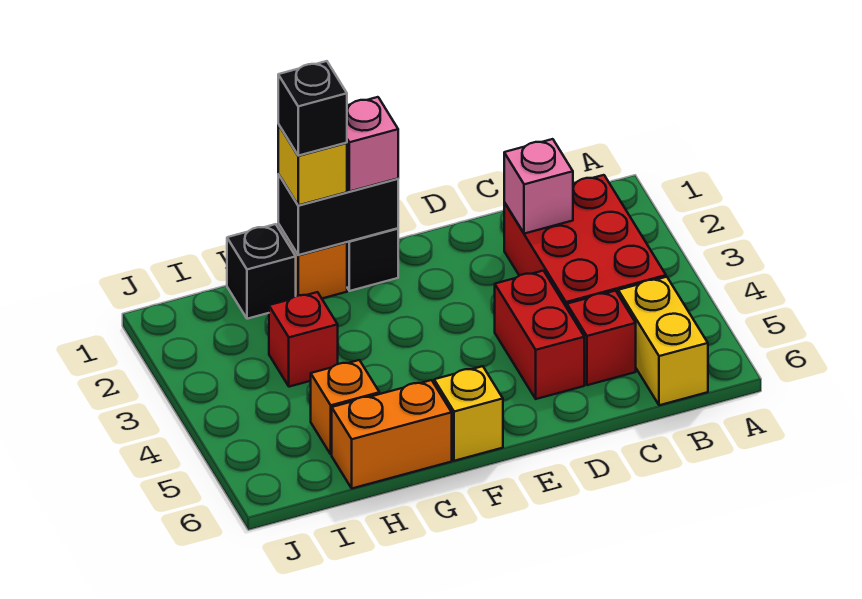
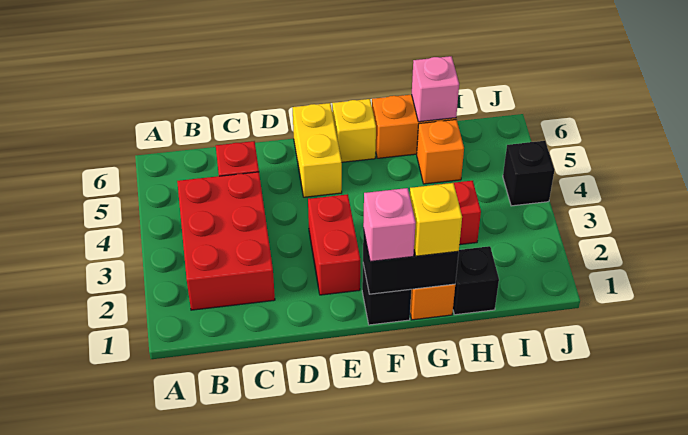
yellow 1x2 brick [618,277,708,405] -> yellow 1x2 brick moved to [292,103,342,197]
pink 1x1 brick [504,139,573,234] -> pink 1x1 brick moved to [412,56,459,122]
red 1x2 brick [495,271,584,399] -> red 1x2 brick moved to [308,194,360,295]
black 1x1 brick [278,61,347,156] -> black 1x1 brick moved to [503,141,554,206]

